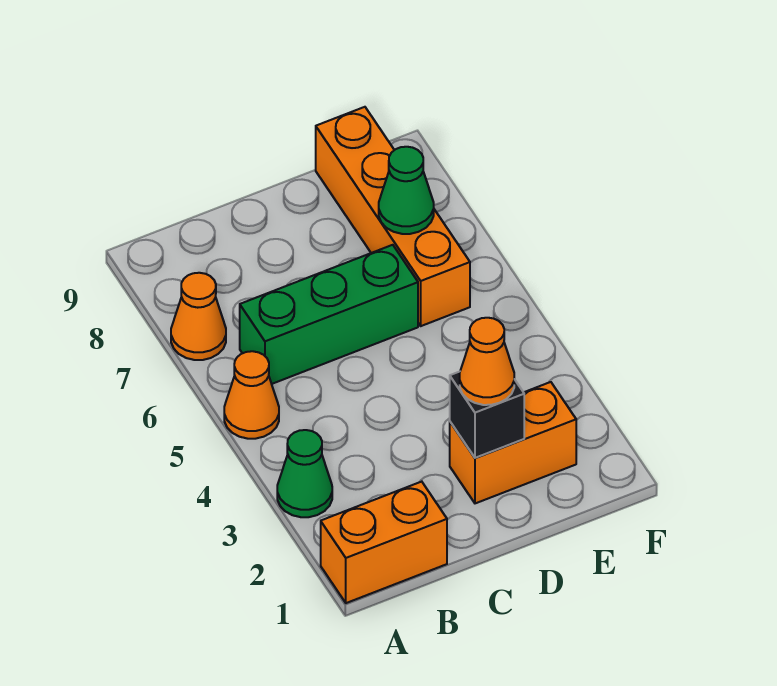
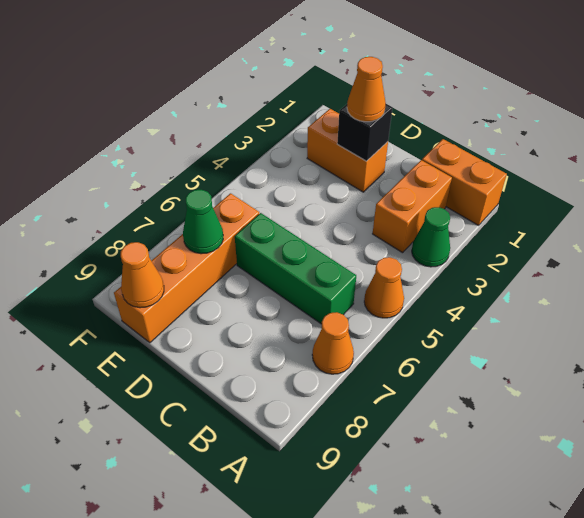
none -> orange 1x2 brick [373,160,452,253]
none -> orange 1x1 cone [121,242,164,308]

